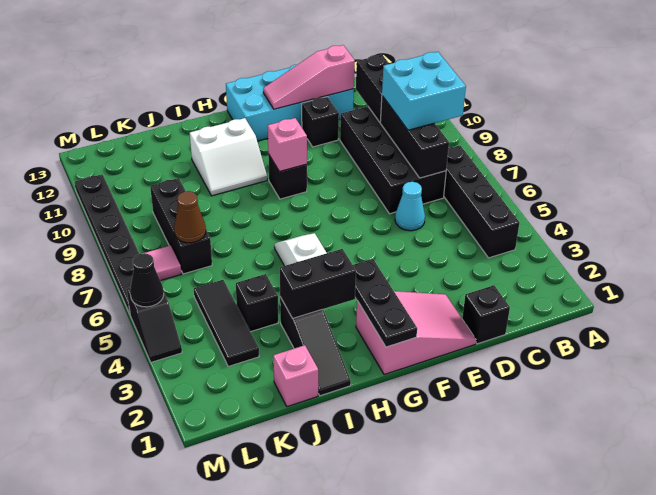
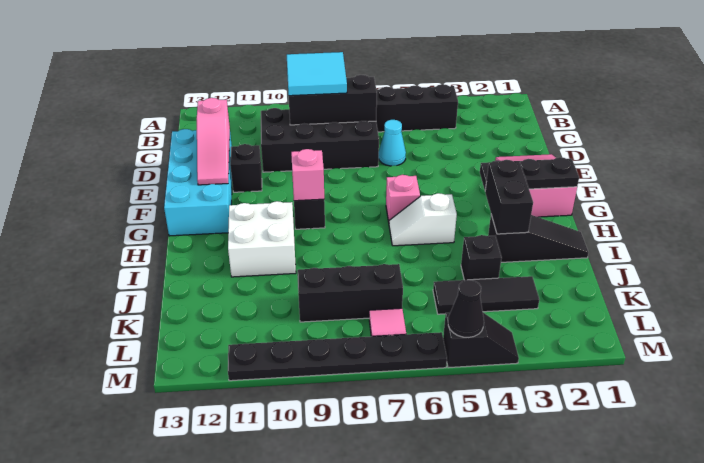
cyan 2x2 brick [382,52,466,130] -> cyan 2x2 tile [287,52,347,96]
black 1x2 brick [356,55,389,122] -> none
black 1x1 brick [462,285,510,344] -> none
white 2x2 slope [190,118,267,196] -> white 2x2 brick [228,201,296,277]
pink 1x1 brick [273,345,318,407] -> pink 1x1 brick moved to [386,175,420,222]
brown 1x1 cone [174,191,206,243] -> none

